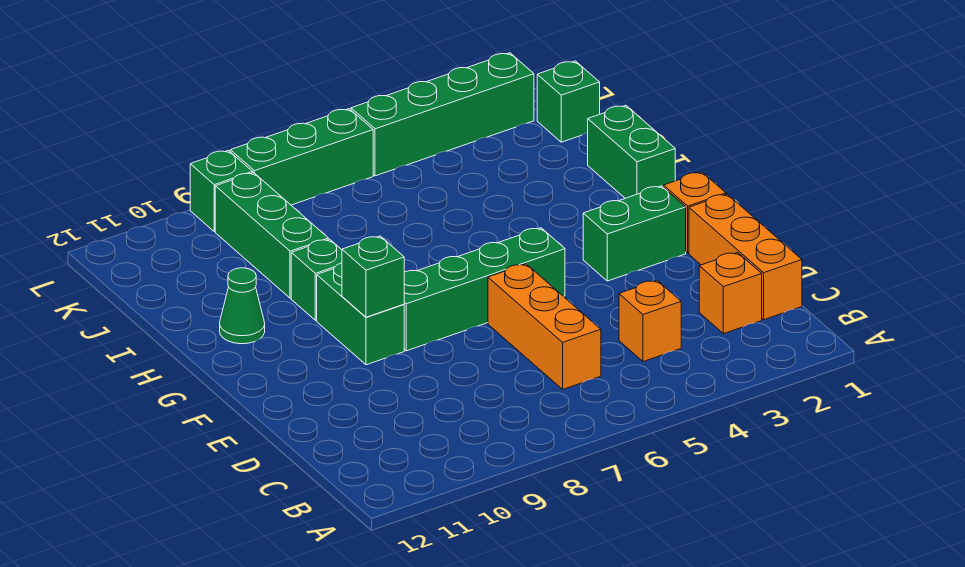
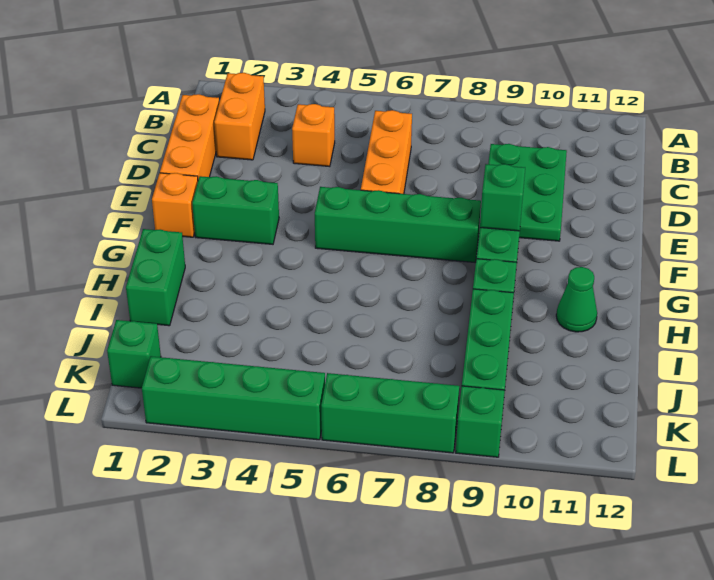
orange 1x1 brick [699,252,762,334] -> orange 1x2 brick [214,73,265,160]
none -> green 2x3 plate [488,144,567,241]

